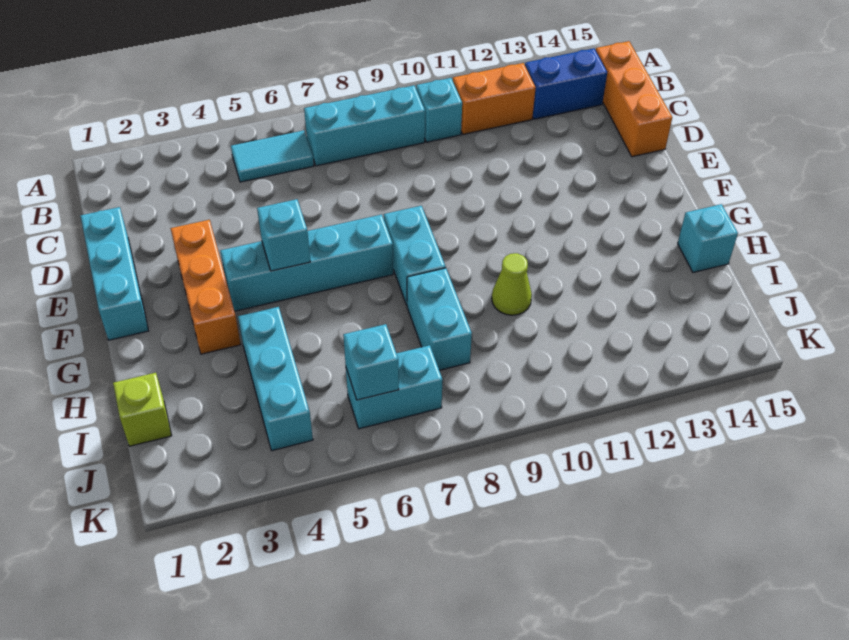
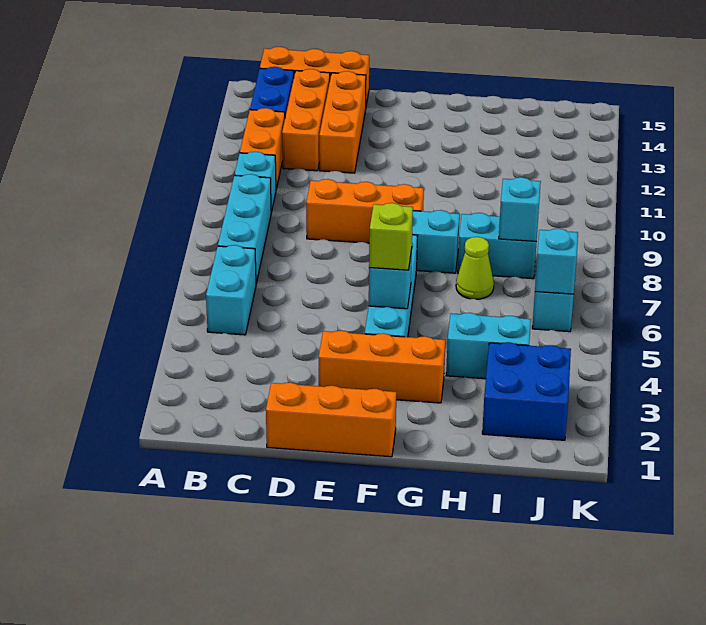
cyan 1x2 tile [231,130,314,182] -> cyan 1x2 brick [206,245,256,335]
none -> orange 1x3 brick [282,69,330,171]
cyan 1x3 brick [81,207,149,340] -> orange 1x3 brick [266,382,397,457]
none -> orange 1x3 brick [306,179,424,243]
none -> orange 1x3 brick [319,71,366,173]
cyan 1x3 brick [238,307,313,451] -> cyan 1x2 brick [446,313,531,379]
lime 1x1 cone [492,253,532,315] -> lime 1x1 cone moved to [456,237,494,299]
cyan 1x1 brick [678,204,738,272] -> cyan 1x1 brick moved to [499,177,541,242]
lime 1x1 brick [113,373,172,446] -> lime 1x1 brick moved to [369,203,413,270]
none -> blue 2x2 brick [482,342,571,440]

